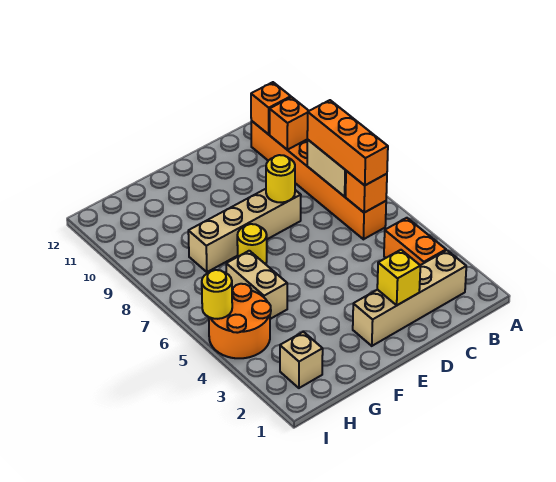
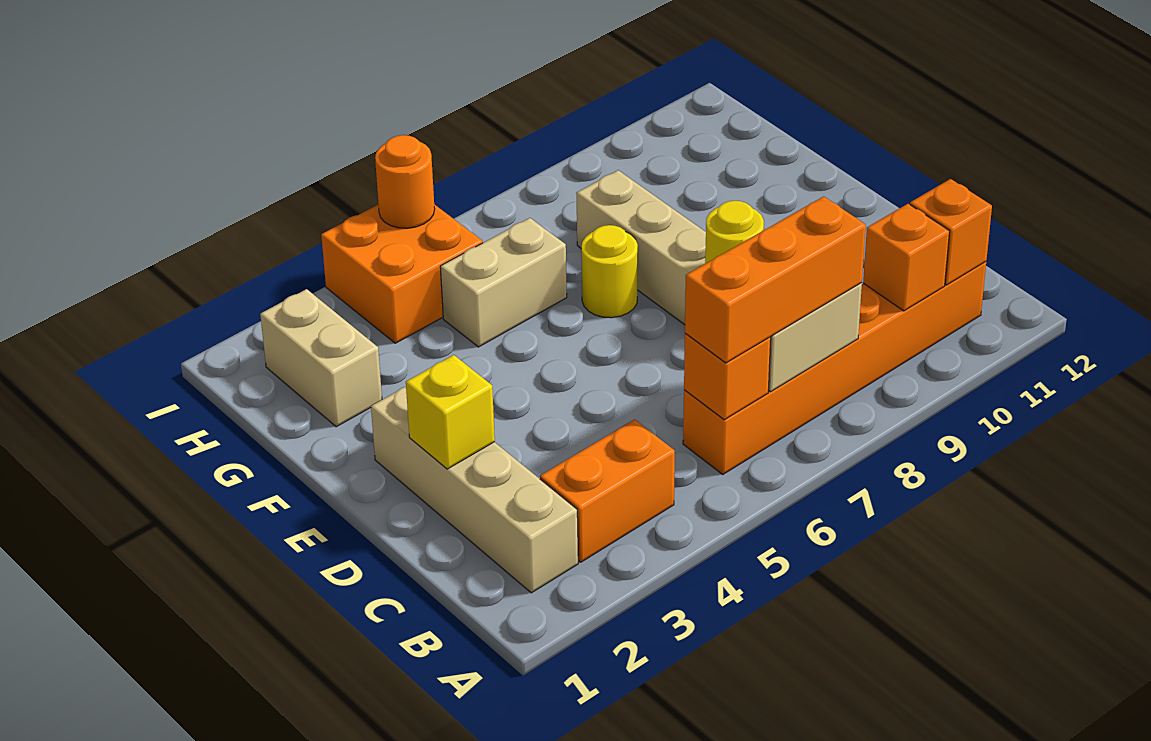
tan 1x1 brick [280,332,323,388] -> tan 1x2 brick [260,289,382,427]
orange 2x2 round brick [209,284,271,358] -> orange 2x2 brick [321,204,483,343]
yellow 1x1 round brick [202,270,232,319] -> orange 1x1 round brick [375,135,435,228]

